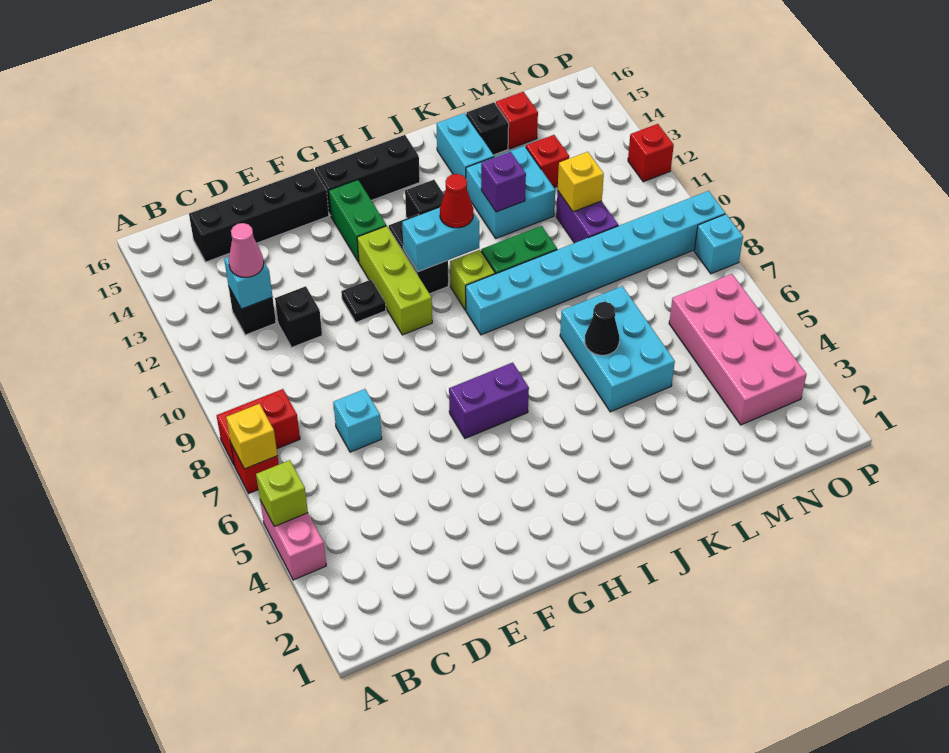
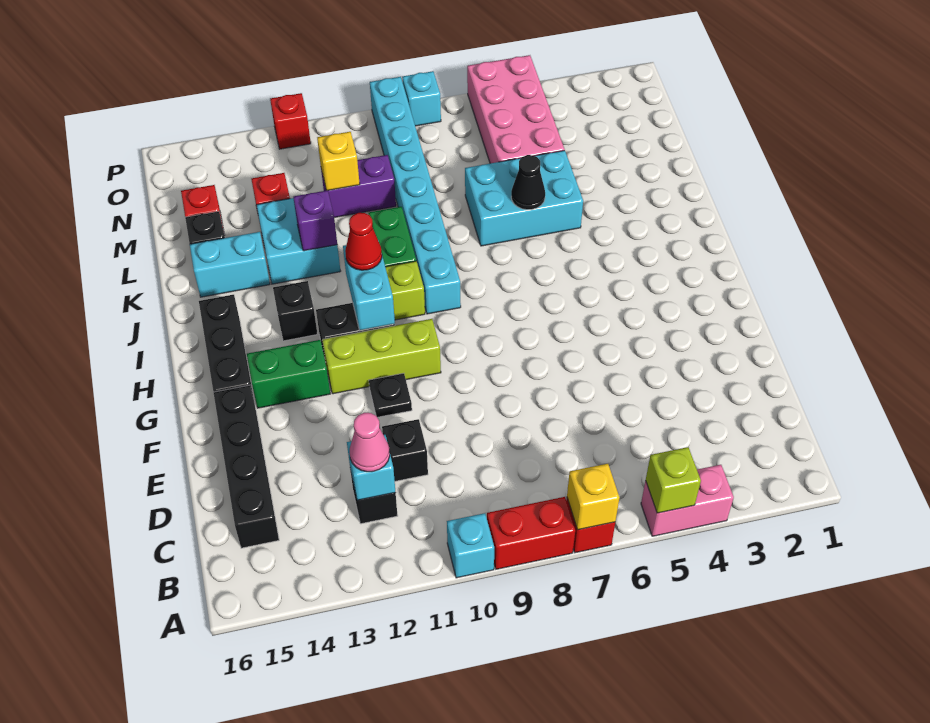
red 1x2 brick [217,389,300,466] -> red 1x2 brick turned to [487,497,575,569]
cyan 1x1 brick [333,389,382,452] -> cyan 1x1 brick moved to [447,513,494,578]
purple 1x2 brick [449,363,529,438] -> none
pink 2x4 brick [669,274,807,425] -> pink 2x4 brick turned to [467,55,565,163]

